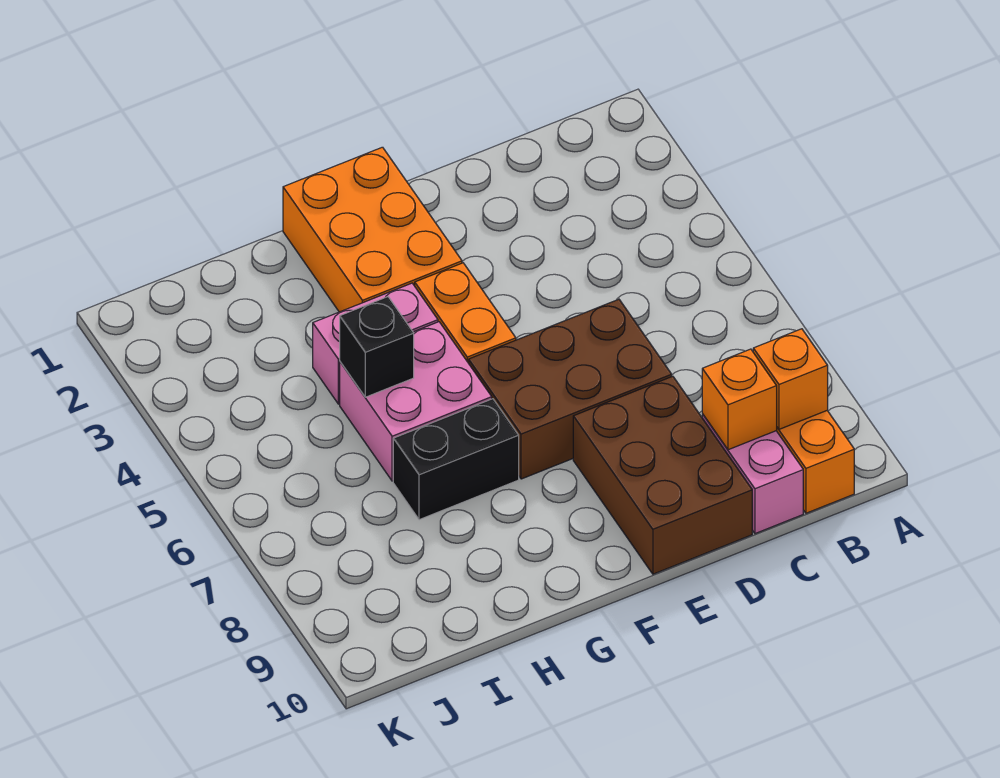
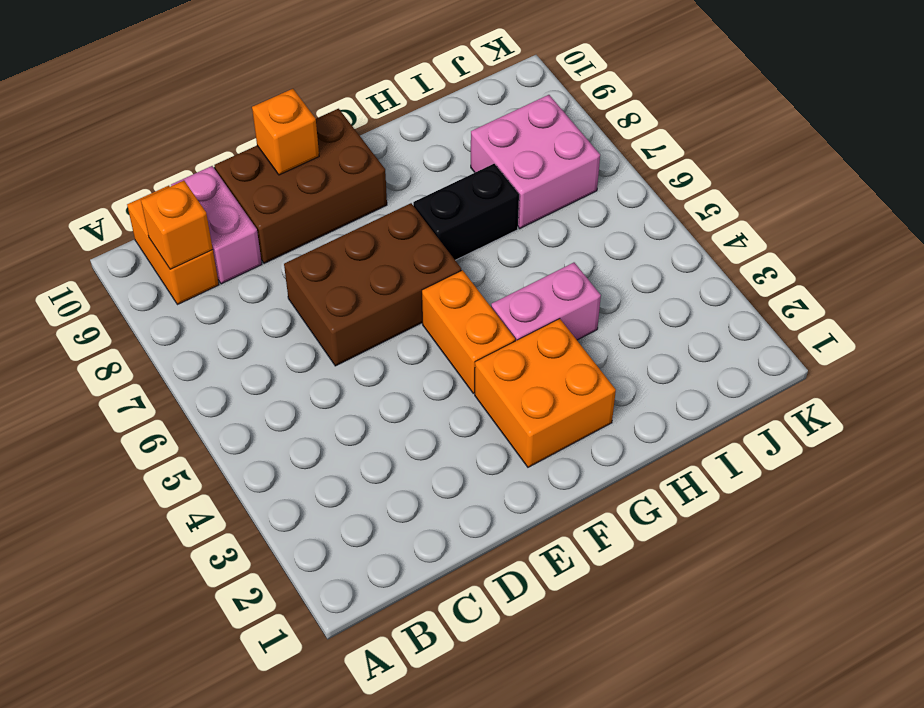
orange 1x1 brick [702,349,777,450] -> orange 1x1 brick moved to [252,89,319,175]
brown 2x3 brick [573,376,752,574] -> brown 2x3 brick turned to [214,109,387,263]
orange 2x3 brick [283,147,462,312] -> orange 2x2 brick [475,319,616,467]
pink 2x2 brick [340,322,492,481] -> pink 2x2 brick moved to [471,95,600,228]
black 1x1 brick [340,297,414,397] -> none

